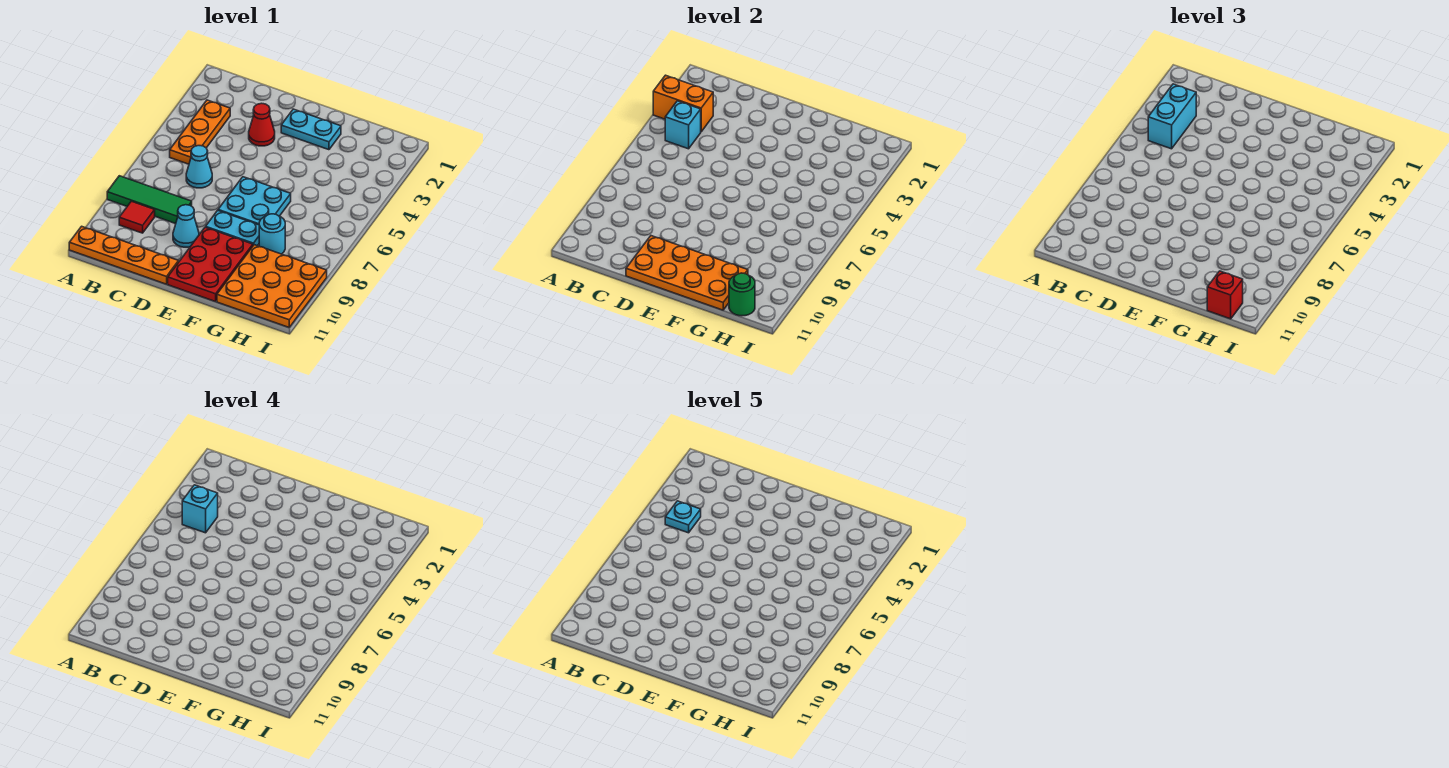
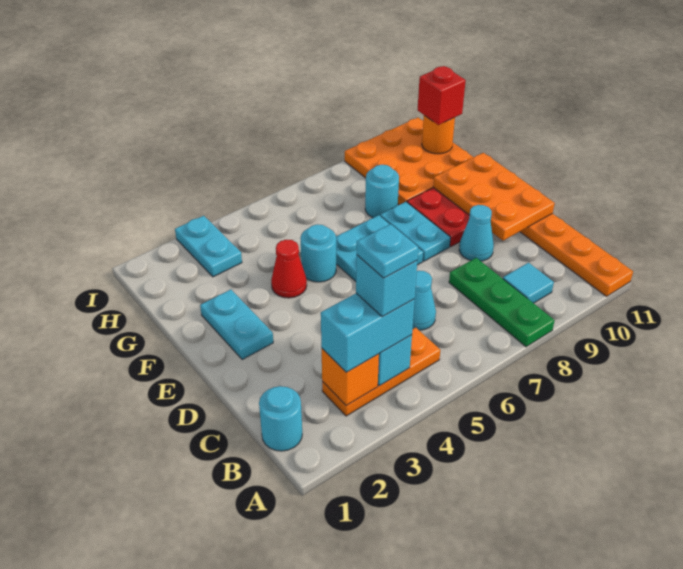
orange 1x2 brick [653,75,713,132] -> orange 1x1 brick [322,349,379,406]
green 1x3 tile [107,176,192,224] -> green 1x3 plate [449,258,555,347]
none -> cyan 1x1 round brick [259,386,302,451]
red 1x1 tile [119,201,155,233] -> cyan 1x1 tile [503,263,554,303]
red 1x1 cone [249,103,275,146] -> red 1x1 cone moved to [271,240,307,298]
orange 2x4 plate [626,236,748,310] -> orange 2x3 plate [433,153,555,241]
none -> cyan 1x1 round brick [300,224,336,282]
none -> cyan 1x2 plate [175,216,242,277]
green 1x1 round brick [729,273,755,316] -> orange 1x1 round brick [422,115,455,154]

